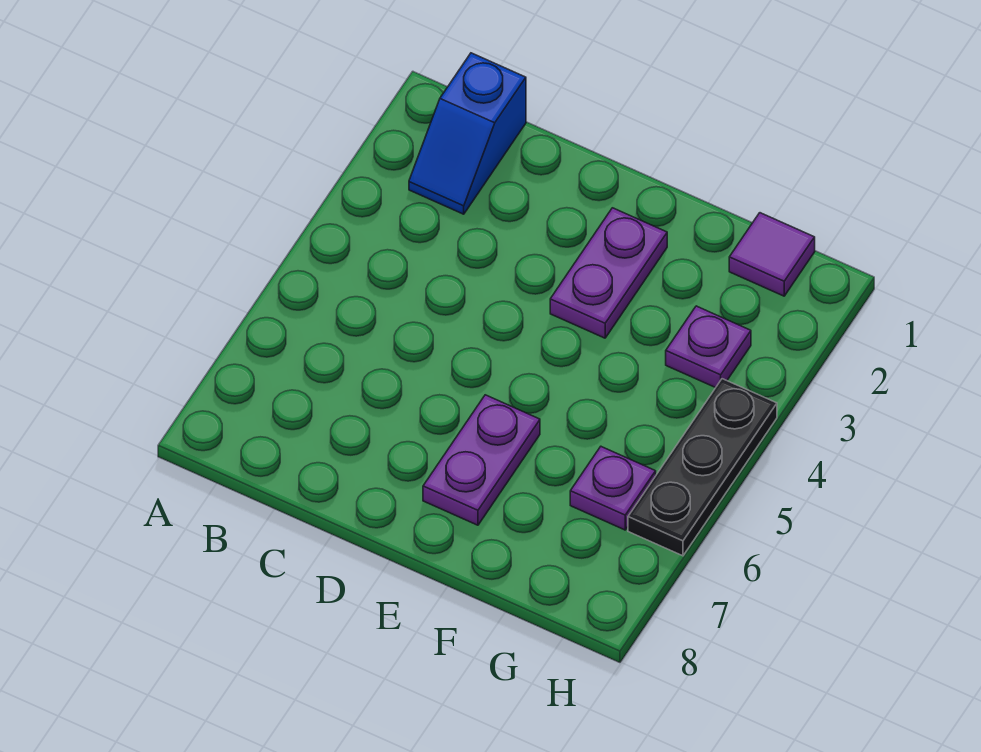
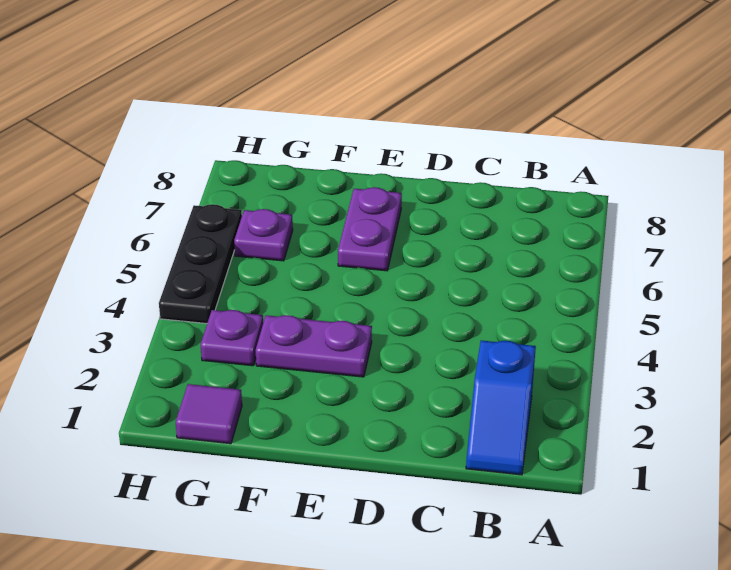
blue 1x2 slope [409,53,526,214] -> blue 1x2 slope turned to [466,341,536,475]
purple 1x2 plate [550,208,667,338] -> purple 1x2 plate turned to [256,315,372,377]

